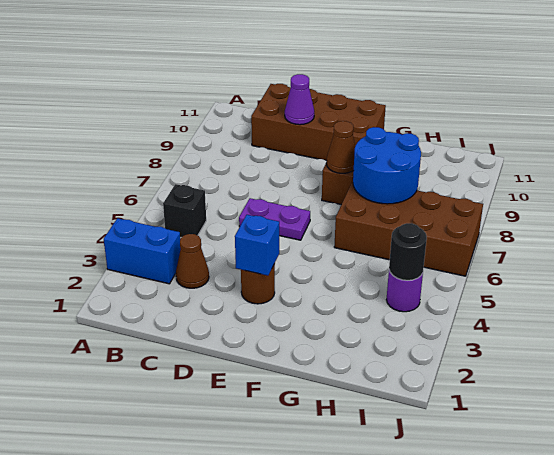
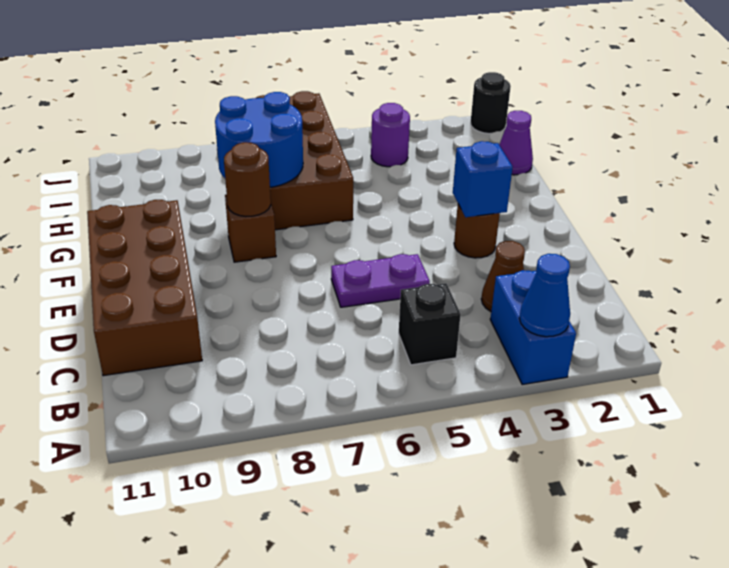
none -> blue 1x1 cone [519,254,570,337]
purple 1x2 plate [239,198,310,240] -> purple 1x2 plate turned to [331,254,430,307]
purple 1x1 cone [285,74,314,125] -> purple 1x1 cone moved to [499,111,533,175]
brown 1x1 cone [326,121,355,173] -> brown 1x1 round brick [224,142,271,217]
black 1x1 round brick [389,223,427,280] -> black 1x1 round brick moved to [471,72,511,134]

